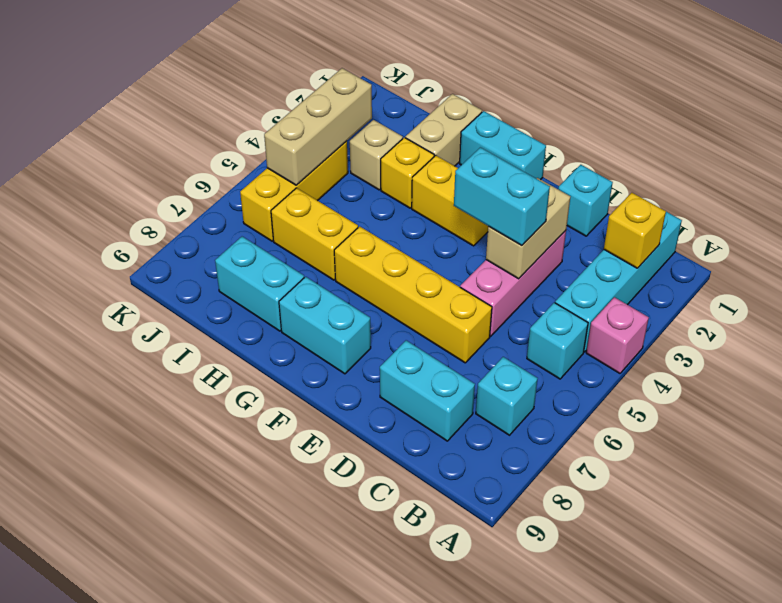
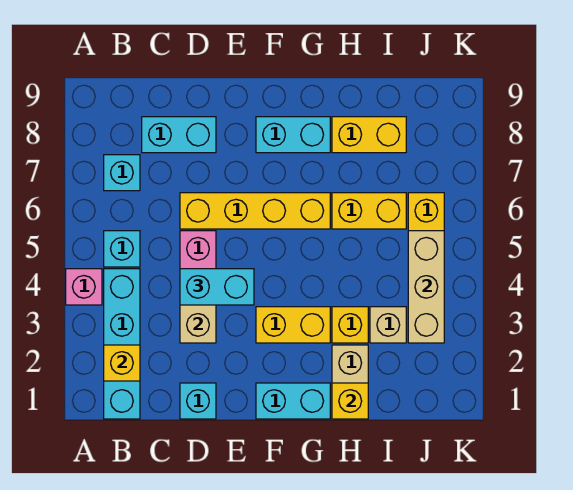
none -> yellow 1x1 brick [332,383,368,419]
cyan 1x2 brick [215,237,304,331] -> yellow 1x2 brick [332,117,406,153]

